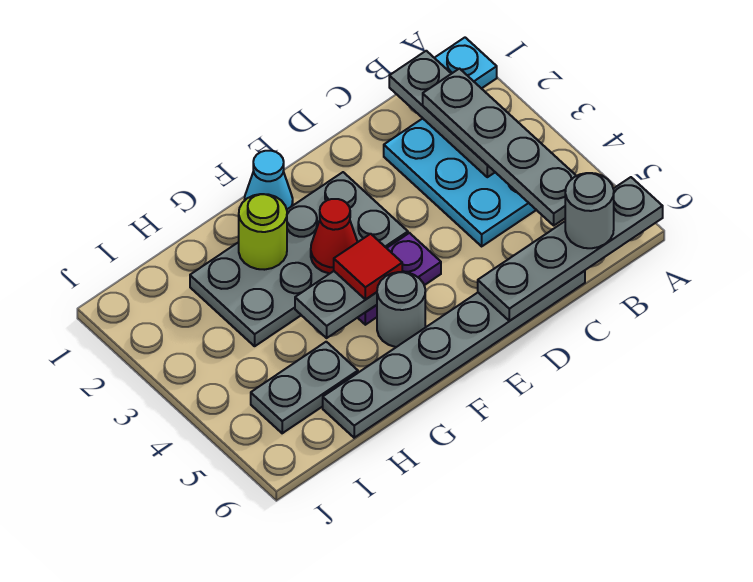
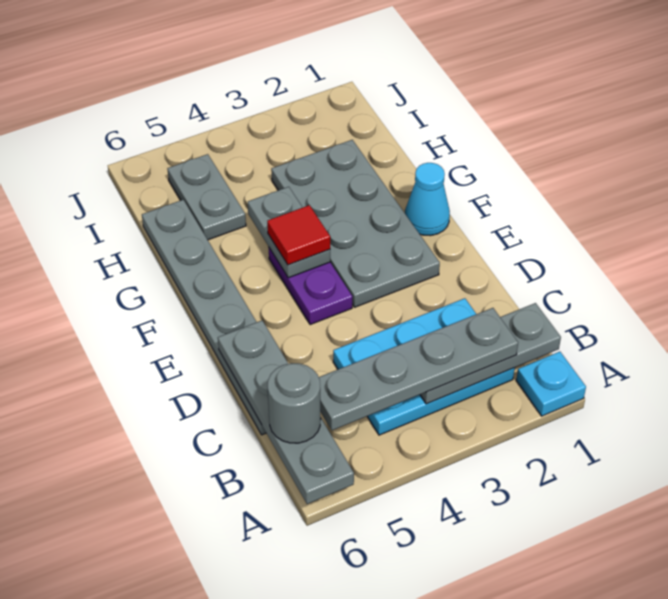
red 1x1 cone [311,199,357,274] -> none
grey 1x1 round brick [377,272,425,347] -> none
lime 1x1 round brick [239,194,287,270] -> none

